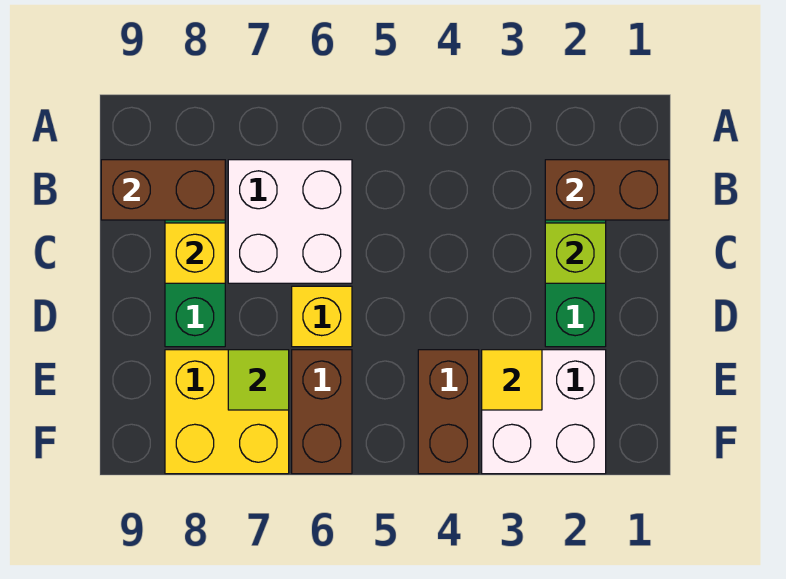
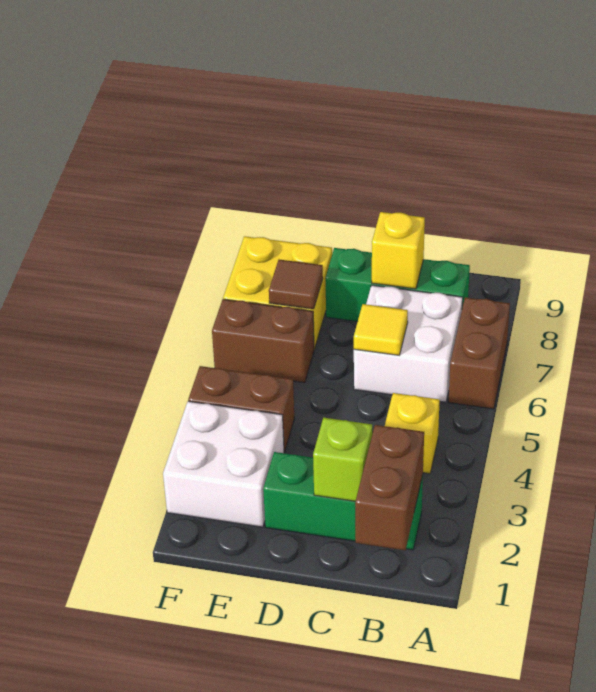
brown 1x2 brick [101,160,225,220] -> brown 1x2 brick moved to [449,297,510,409]
yellow 1x1 brick [292,286,352,347] -> yellow 1x1 brick moved to [385,393,440,474]
yellow 1x1 tile [482,350,542,410] -> yellow 1x1 tile moved to [354,304,408,355]
lime 1x1 tile [228,350,289,410] -> brown 1x1 tile [269,260,323,309]

